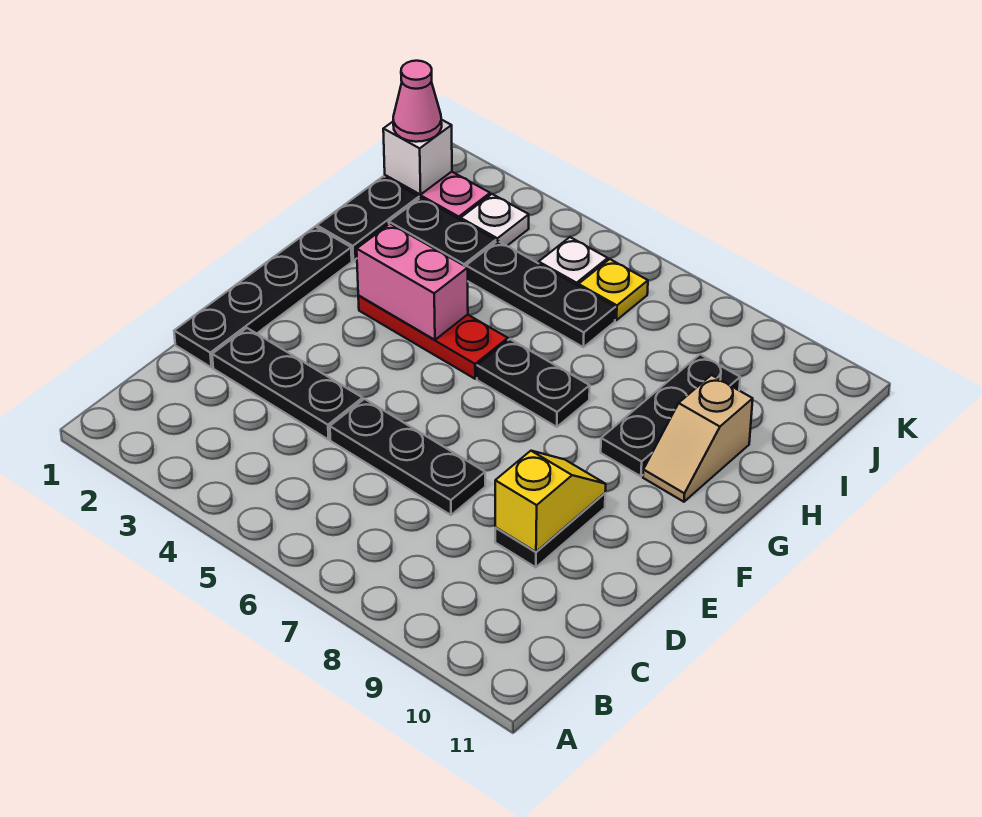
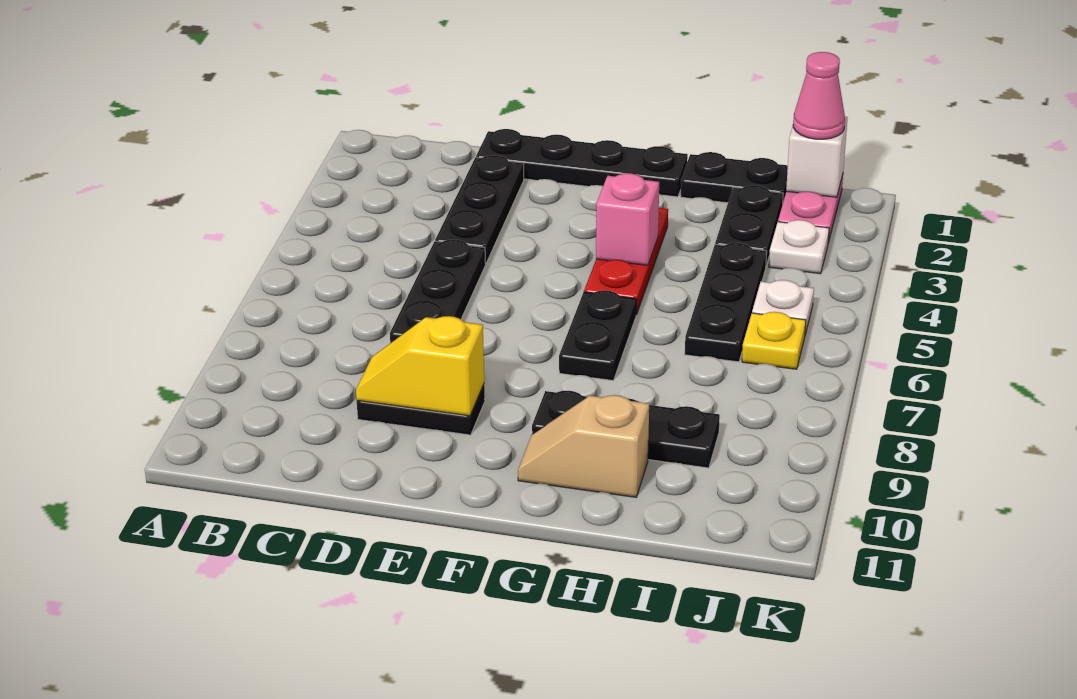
yellow 1x2 slope [495,451,606,552] -> yellow 1x2 slope turned to [356,316,484,416]
pink 1x2 brick [357,224,468,340] -> pink 1x1 brick [596,173,659,265]

